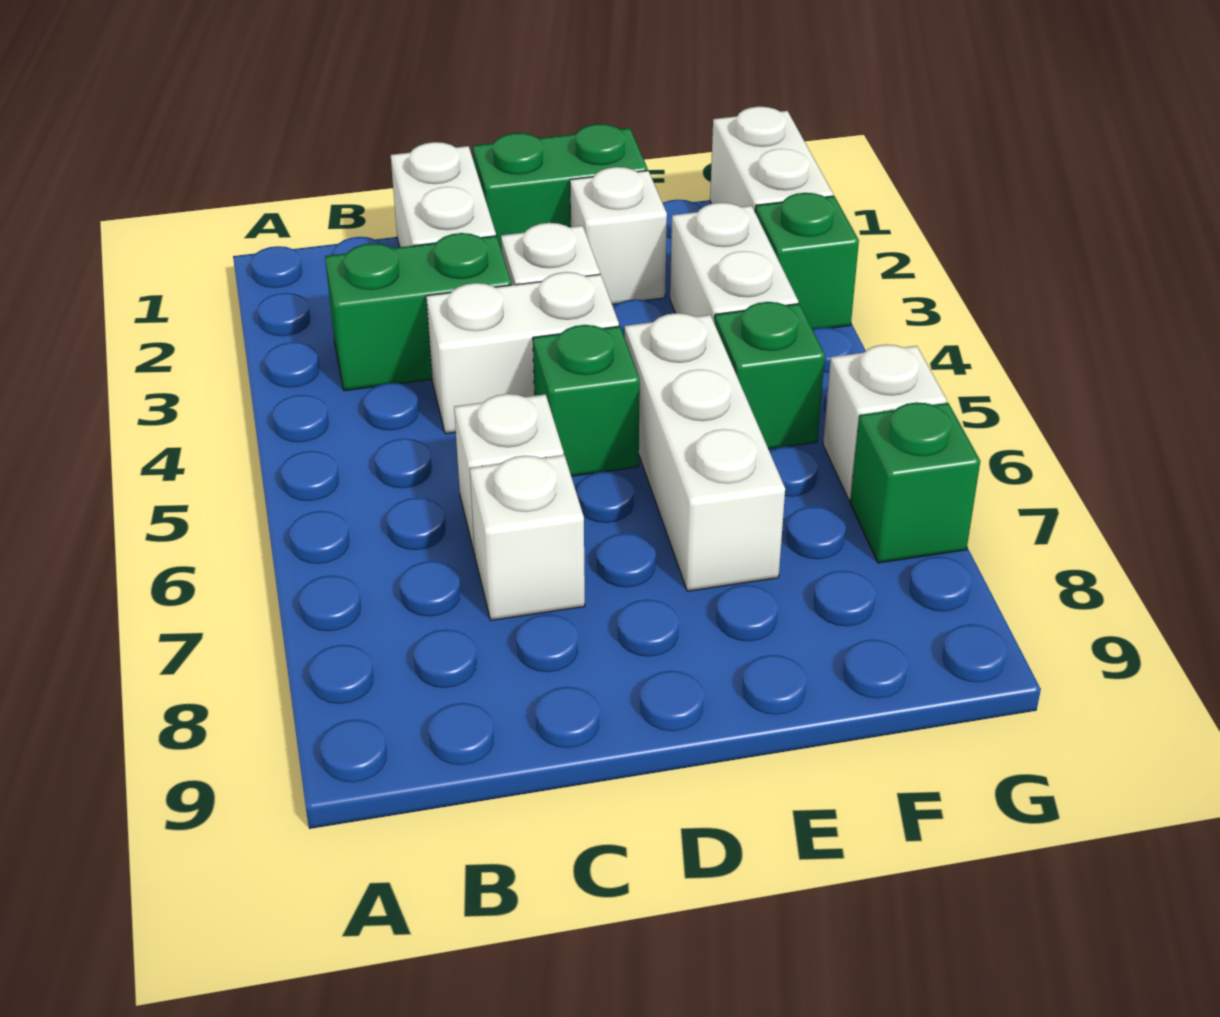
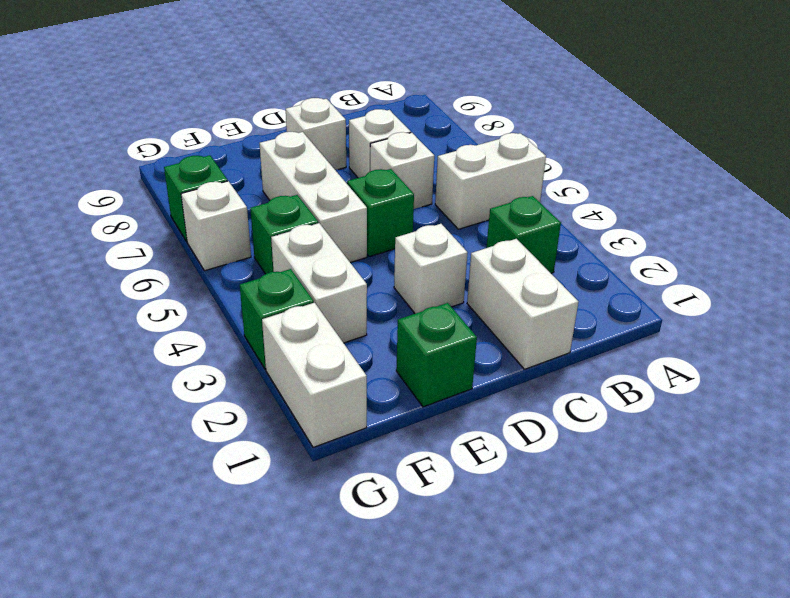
green 1x2 brick [325,233,511,391] -> green 1x1 brick [486,196,561,273]
white 1x2 brick [426,272,619,434] -> white 1x2 brick moved to [435,133,546,229]
green 1x2 brick [473,124,648,248] -> green 1x1 brick [396,303,477,407]
white 1x1 brick [570,167,667,305] -> white 1x1 brick moved to [286,98,346,170]

